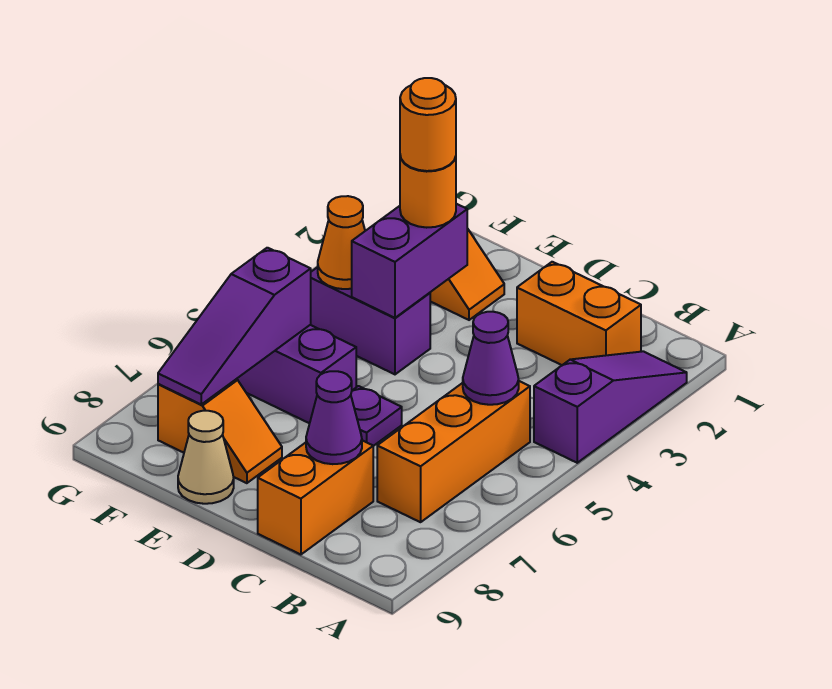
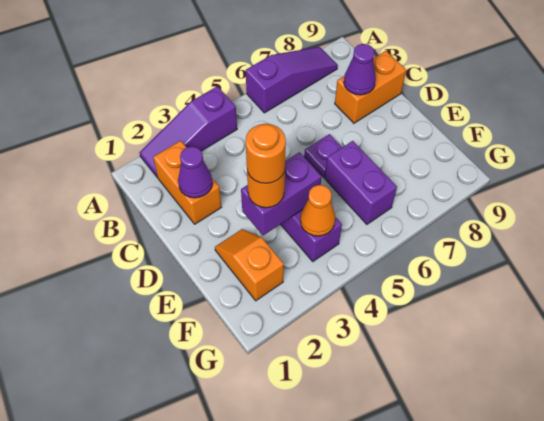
orange 1x3 brick [377,381,530,522] -> none
purple 1x1 cone [463,312,519,405] -> purple 1x1 cone moved to [178,147,212,198]
orange 1x2 slope [158,379,282,483] -> none
tan 1x1 cone [178,411,234,504] -> none
purple 1x3 slope [158,248,311,404] -> purple 1x3 slope moved to [246,47,338,113]

